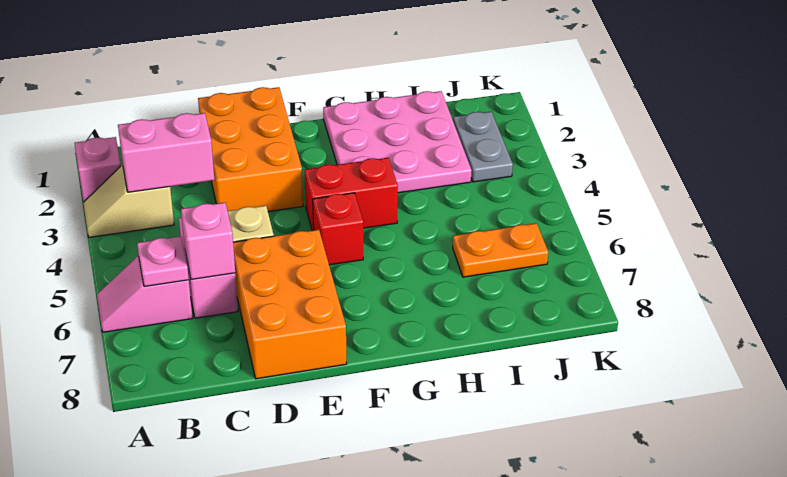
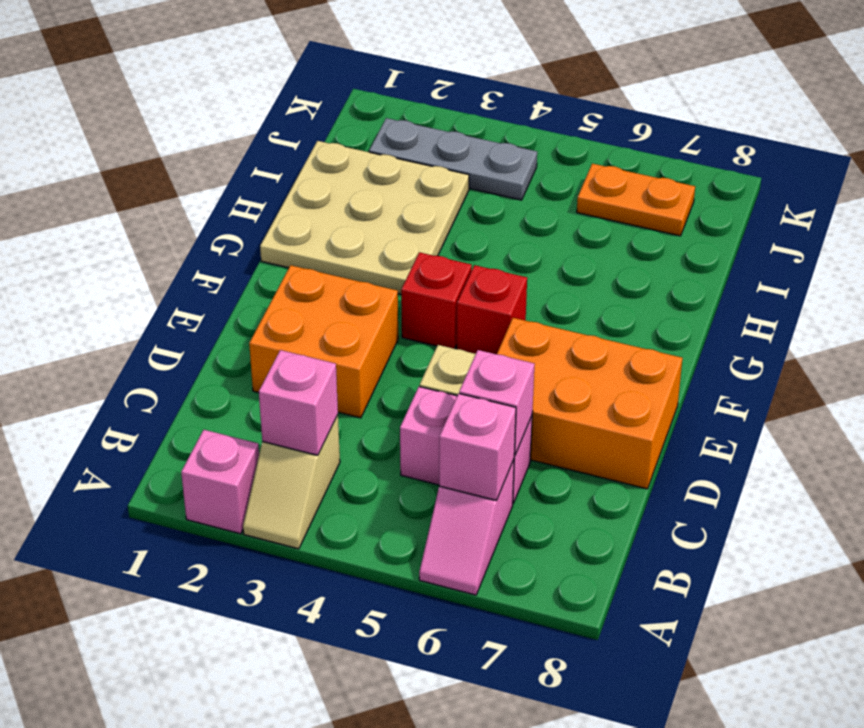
pink 1x2 brick [118,113,214,192] -> pink 1x1 brick [259,350,338,455]
pink 1x1 plate [137,236,189,287] -> pink 1x1 brick [439,393,516,500]
orange 2x3 brick [198,87,303,212] -> orange 2x2 brick [249,265,398,418]
red 1x2 brick [305,158,398,231] -> red 1x1 brick [401,252,472,349]
pink 3x3 plate [323,91,472,193] -> tan 3x3 plate [260,141,469,294]
orange 1x2 plate [453,223,548,277] -> orange 1x2 plate turned to [577,164,695,236]
grey 1x2 plate [453,112,513,182] -> grey 1x3 plate [369,118,537,200]

